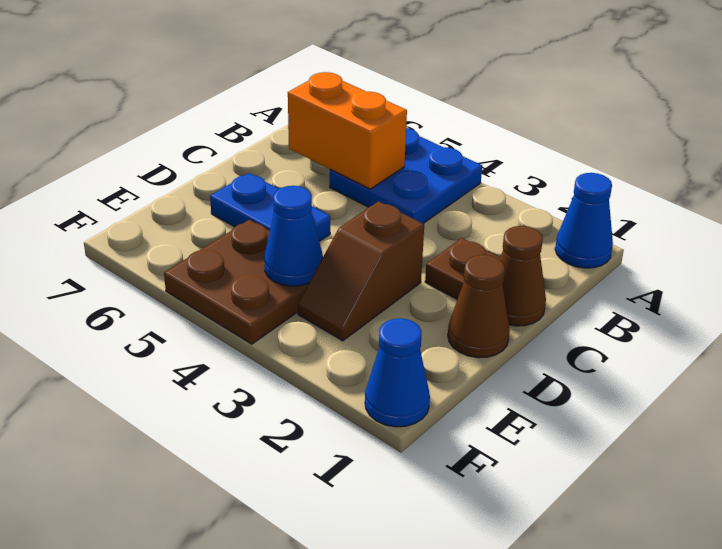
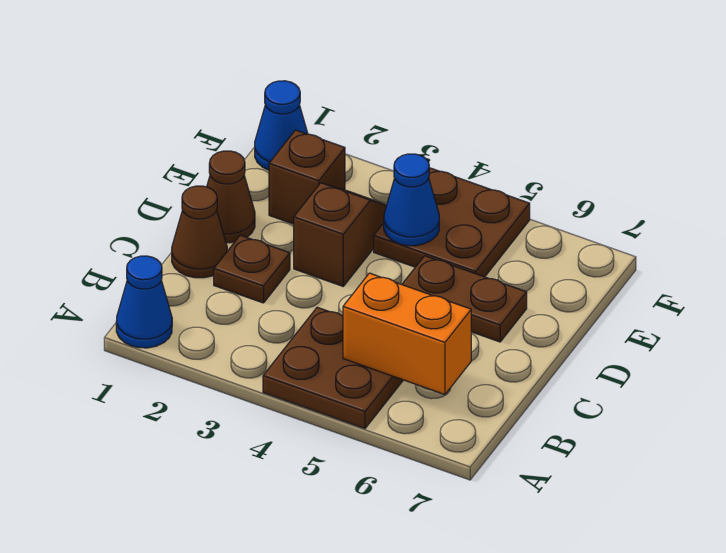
blue 2x2 plate [330,128,482,223] -> brown 2x2 plate [263,307,403,429]
blue 1x2 plate [210,173,330,241] -> brown 1x2 plate [402,256,527,342]
none -> brown 1x1 brick [269,130,345,224]

